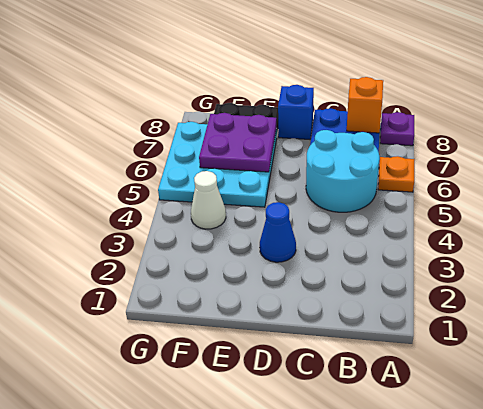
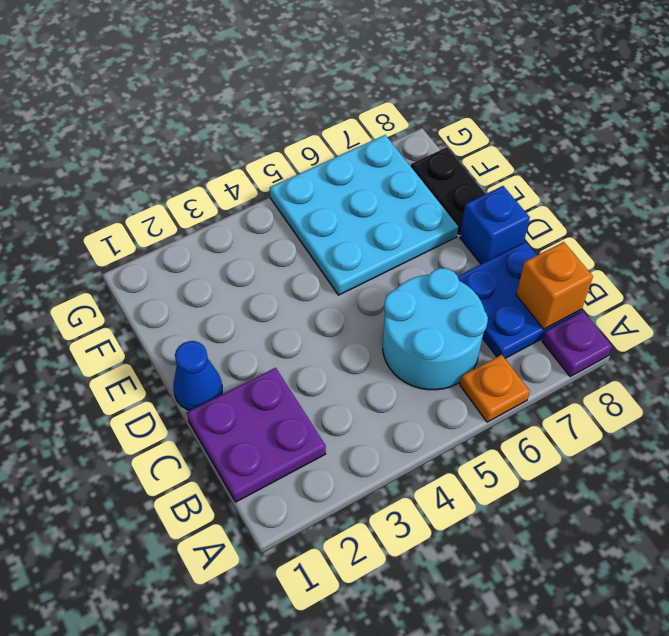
blue 1x1 cone [260,202,296,262] -> blue 1x1 cone moved to [173,341,222,410]
purple 2x2 plate [199,113,277,172] -> purple 2x2 plate moved to [187,368,326,502]
white 1x1 cone [191,171,226,229] -> none

